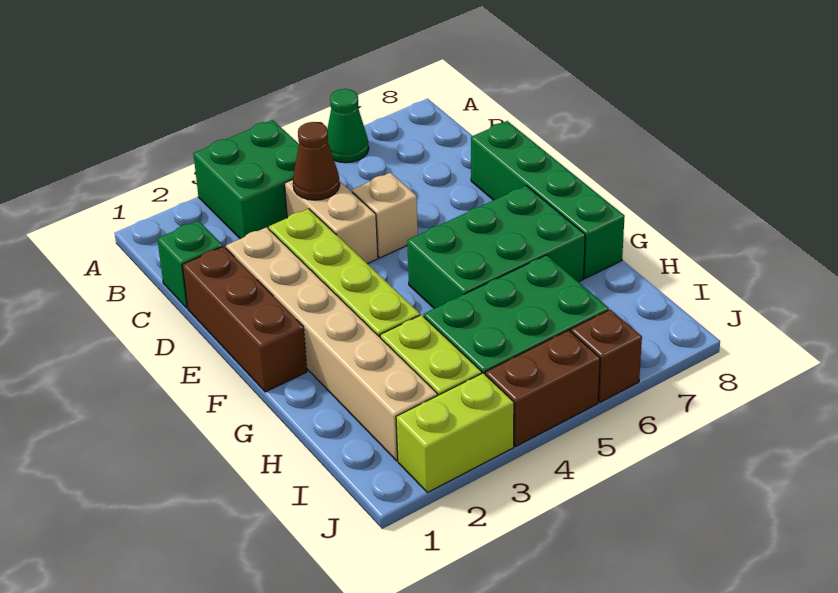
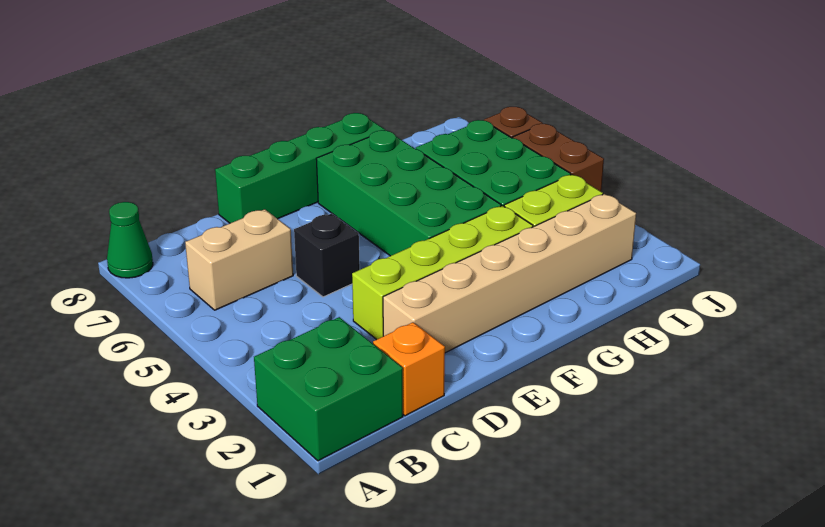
green 2x2 brick [193,120,299,239] -> green 2x2 brick moved to [254,317,403,461]
green 1x1 cone [327,89,369,163] -> green 1x1 cone moved to [107,202,153,278]
green 1x1 brick [157,221,223,308] -> orange 1x1 brick [373,322,445,416]
tan 1x2 brick [285,180,378,264] -> tan 1x2 brick moved to [185,209,293,310]
brown 1x1 cone [293,122,340,200] -> none
brown 1x3 brick [182,246,307,392] -> none
tan 1x1 brick [352,173,418,258] -> black 1x1 brick [294,213,360,297]
green 2x3 brick [407,186,585,309] -> green 2x4 brick [316,130,501,256]
lime 1x2 brick [396,373,514,493] -> none

